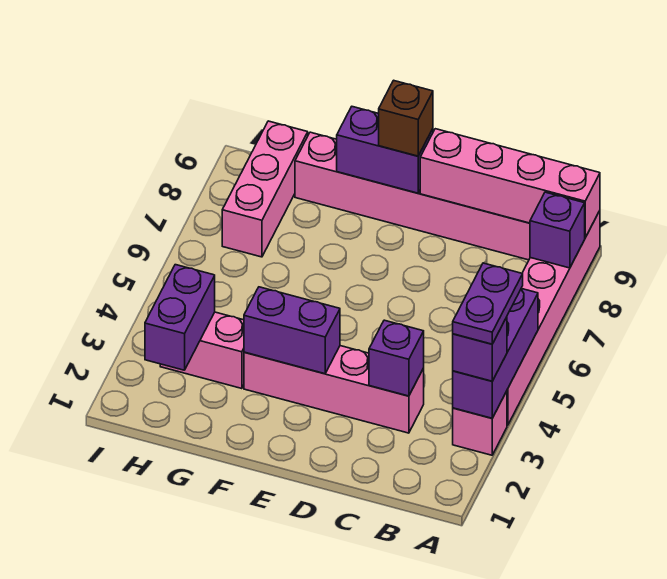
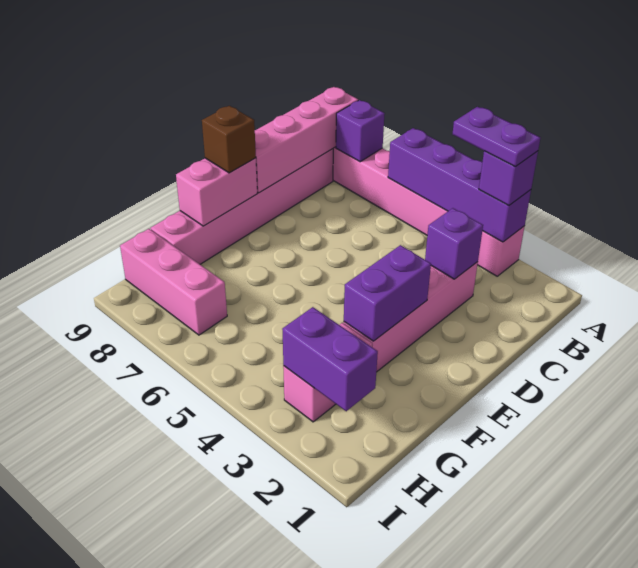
purple 1x3 brick [453,289,538,418] -> purple 1x4 brick [388,128,531,242]
purple 1x2 brick [337,107,433,193] -> pink 1x2 brick [176,158,257,226]

